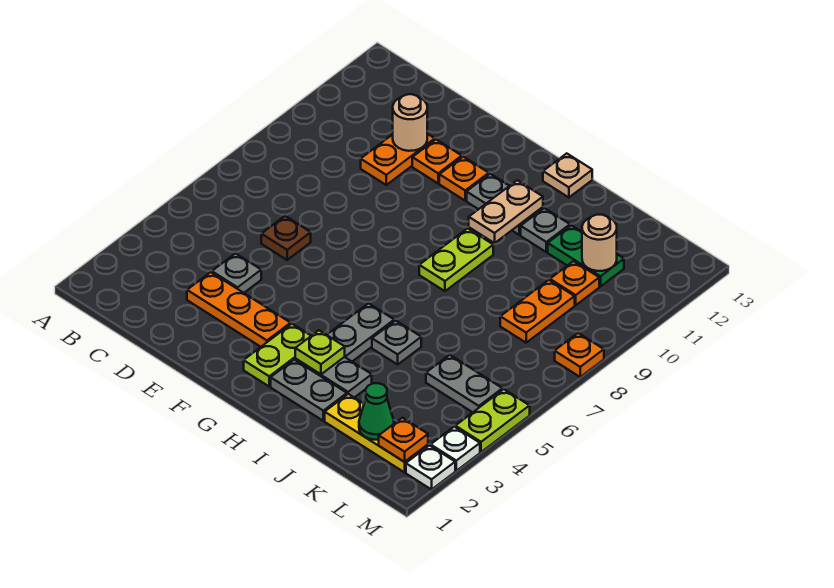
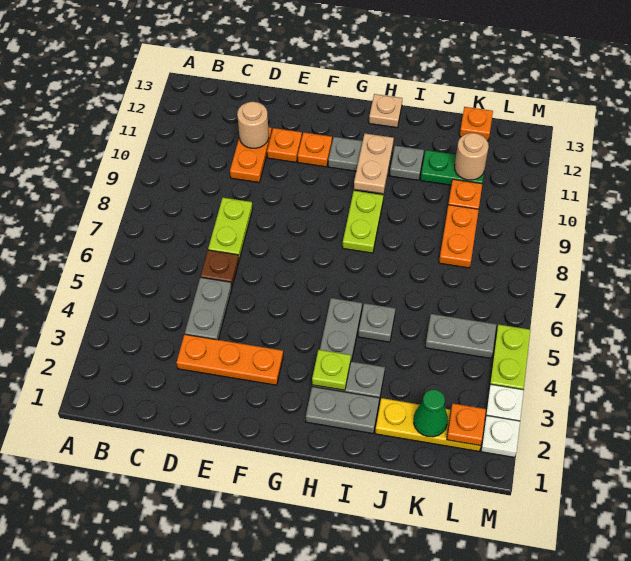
grey 1x1 plate [212,253,261,293] -> grey 1x2 plate [185,277,232,340]
lime 1x2 plate [244,324,311,386] -> lime 1x2 plate moved to [208,198,253,259]
orange 1x1 plate [555,333,604,377] -> orange 1x1 plate moved to [460,107,493,141]

